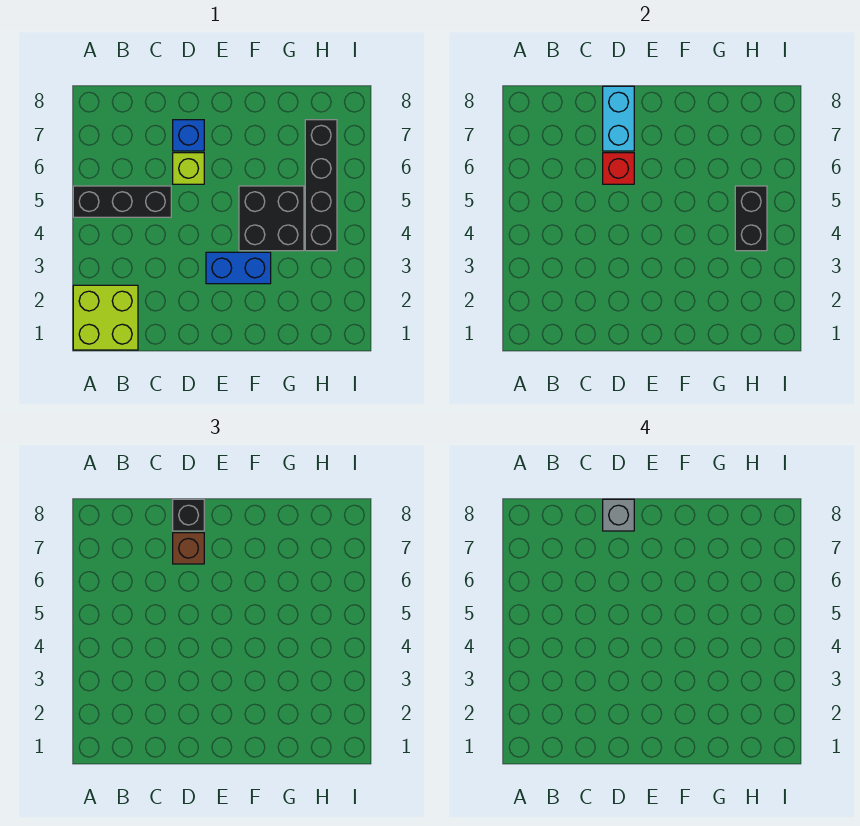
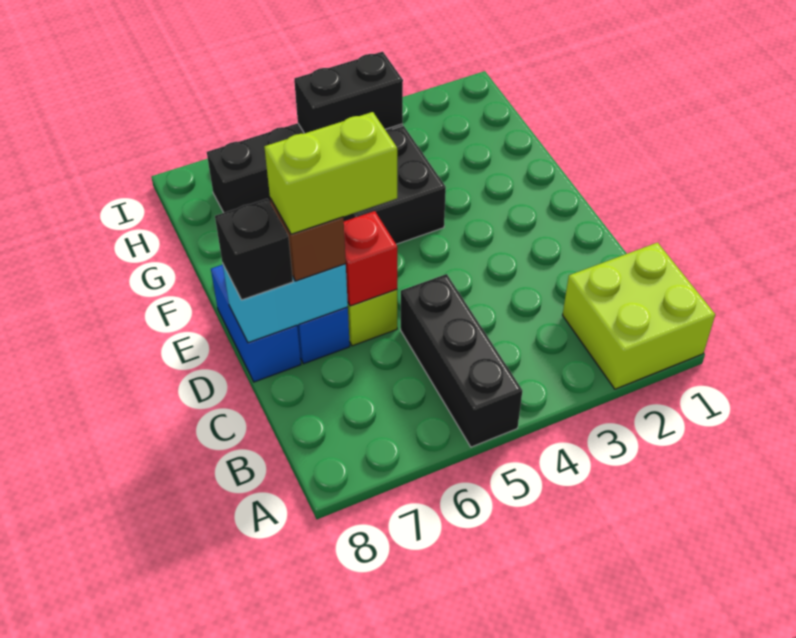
none -> lime 1x2 brick [264,112,397,234]
grey 1x1 brick [603,499,634,531] -> none
blue 1x2 brick [206,252,271,284] -> blue 1x2 brick moved to [211,265,301,382]

